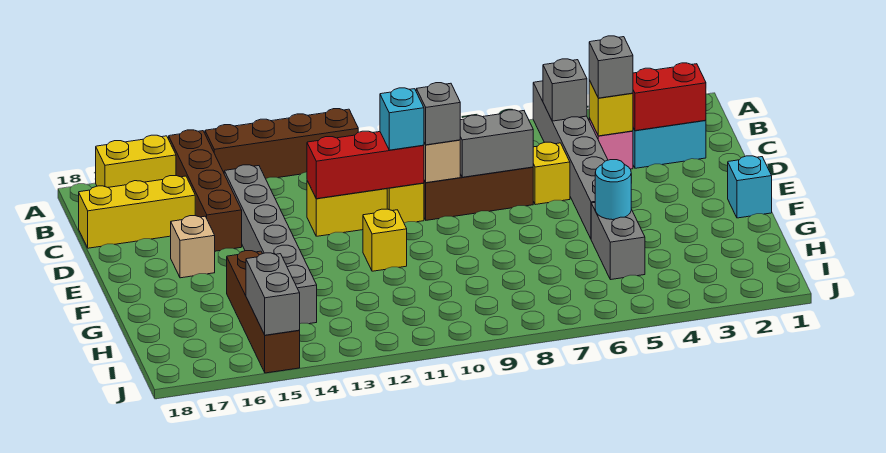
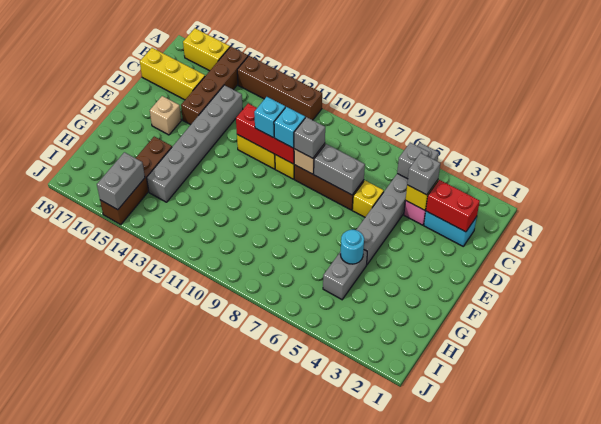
cyan 1x1 brick [728,156,772,218] -> cyan 1x1 brick moved to [254,97,285,138]
yellow 1x1 brick [363,209,407,271] -> none

